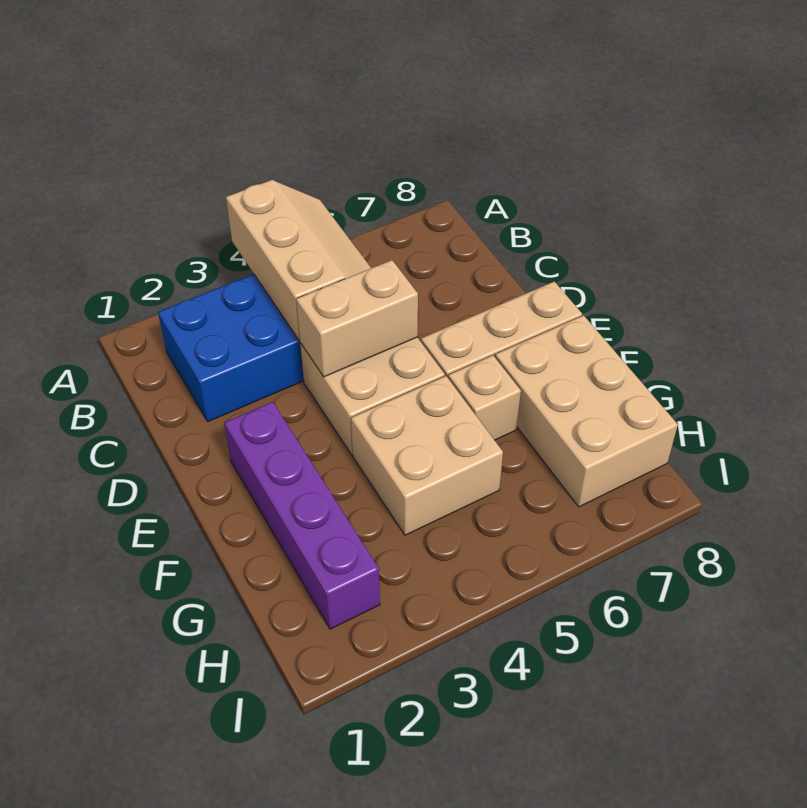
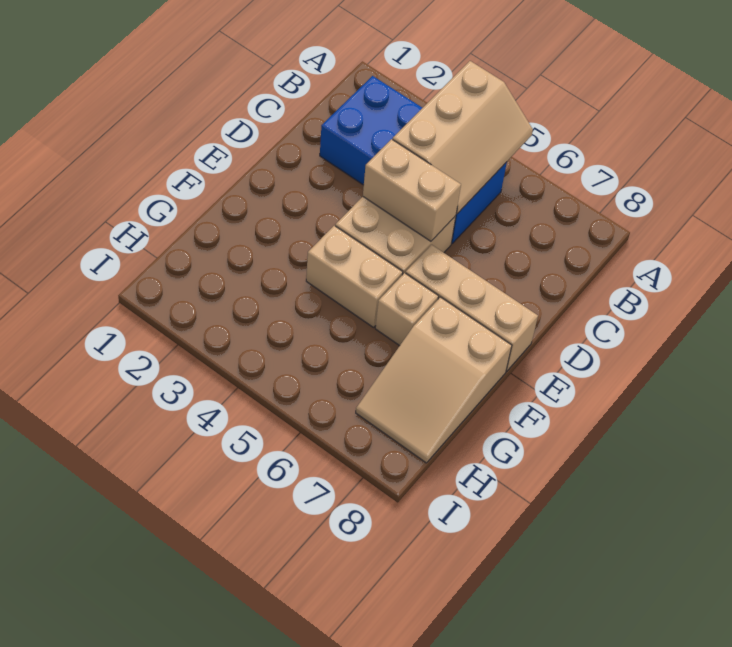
purple 1x4 brick [224,402,380,629] -> none
tan 2x2 brick [351,376,503,535] -> tan 1x2 brick [306,226,403,327]
tan 2x3 brick [495,315,678,507] -> tan 2x3 slope [356,297,512,463]

